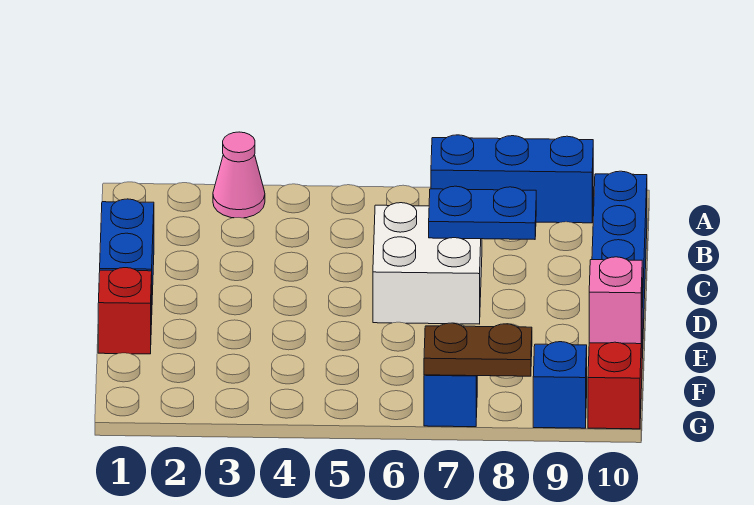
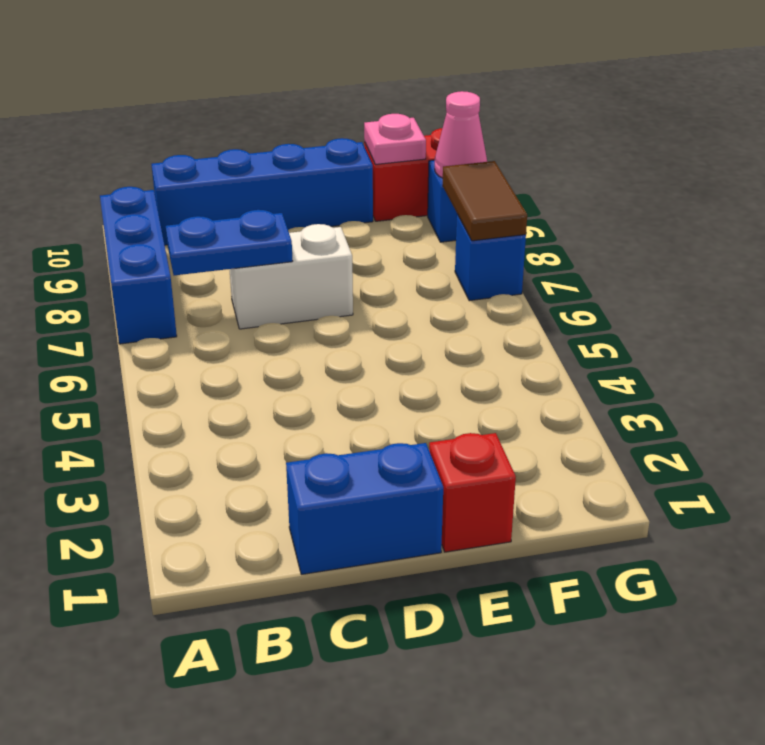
pink 1x1 cone [213,132,265,218] -> pink 1x1 cone moved to [435,91,487,178]
white 2x2 brick [373,203,482,324] -> white 1x2 brick [229,224,353,329]
blue 1x2 plate [429,186,536,239] -> blue 1x2 plate turned to [166,210,293,275]
pink 1x1 brick [589,257,642,344] -> pink 1x1 plate [364,114,426,164]
brown 1x2 plate [424,323,532,376] -> brown 1x2 tile [443,161,527,241]

